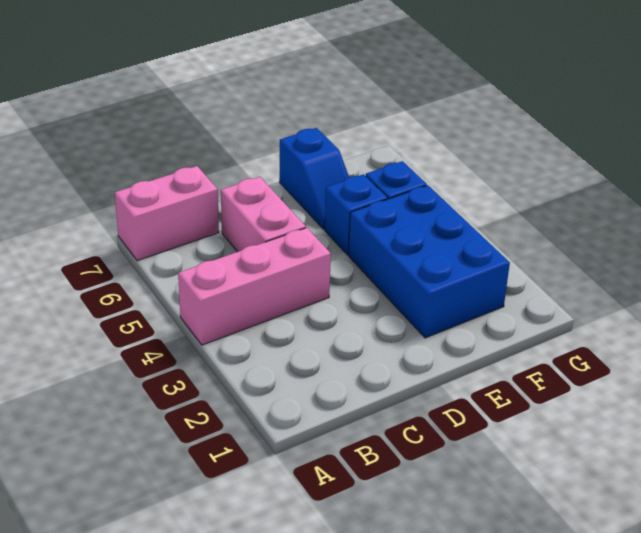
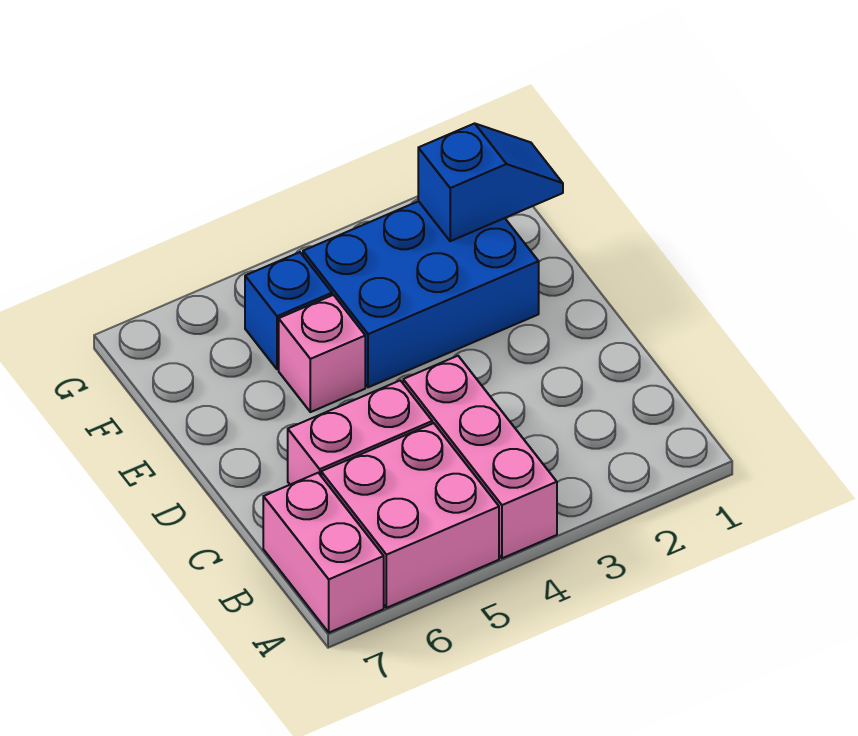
none -> pink 2x2 brick [321,423,499,608]
blue 1x1 brick [325,174,388,255] -> pink 1x1 brick [279,295,365,412]
blue 1x2 slope [279,128,349,229] -> blue 1x2 slope moved to [418,123,563,241]

